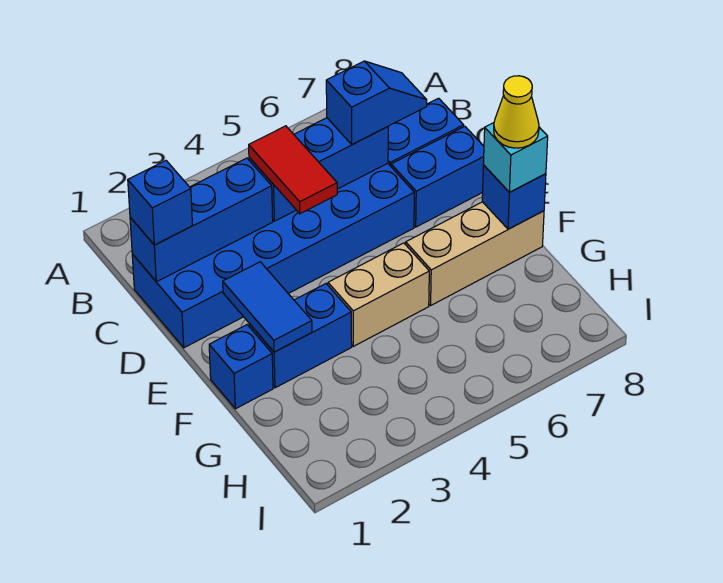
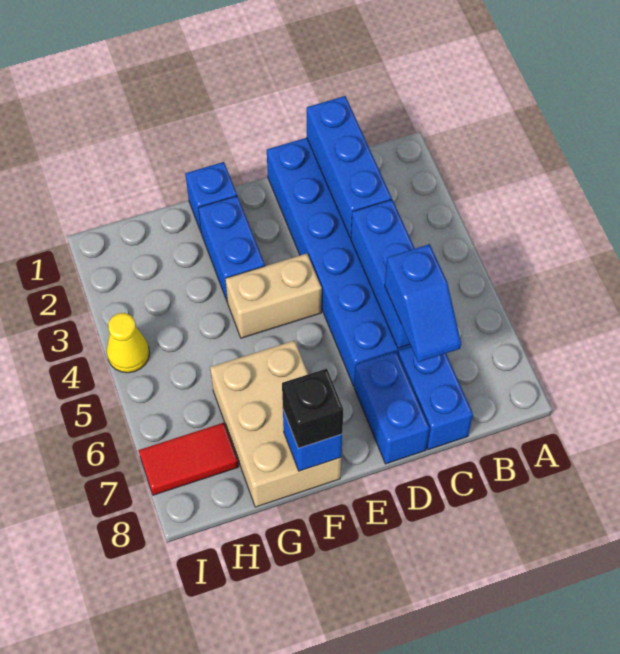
blue 1x1 brick [128,161,192,245] -> none
red 1x2 tile [249,126,337,214] -> red 1x2 tile moved to [138,423,238,495]
blue 1x2 tile [223,262,312,352] -> none
tan 1x2 brick [328,243,429,346] -> tan 1x2 brick turned to [225,254,322,338]
tan 1x3 brick [406,202,544,305] -> tan 2x3 brick [210,340,341,507]
cyan 1x1 brick [483,123,548,192] -> black 1x1 brick [282,369,344,448]
yellow 1x1 cone [494,76,539,148] -> yellow 1x1 cone moved to [107,313,150,373]

